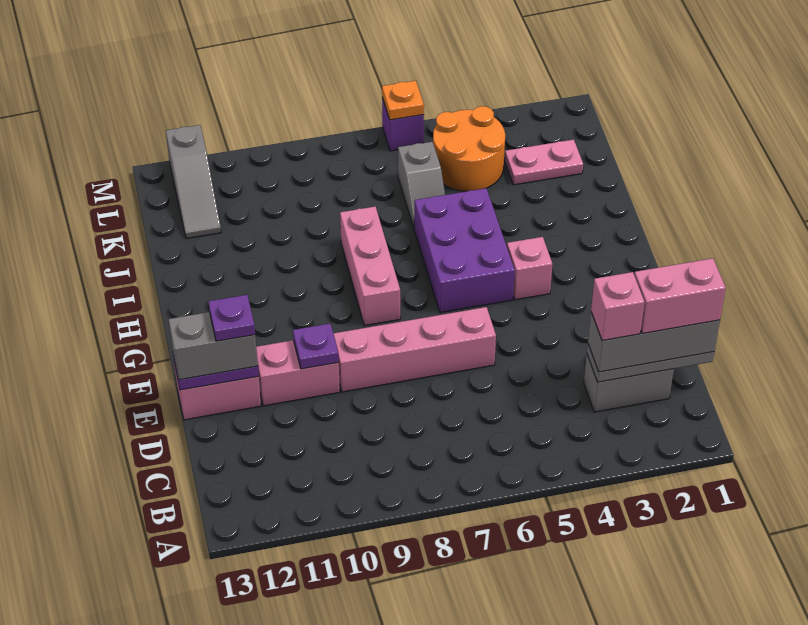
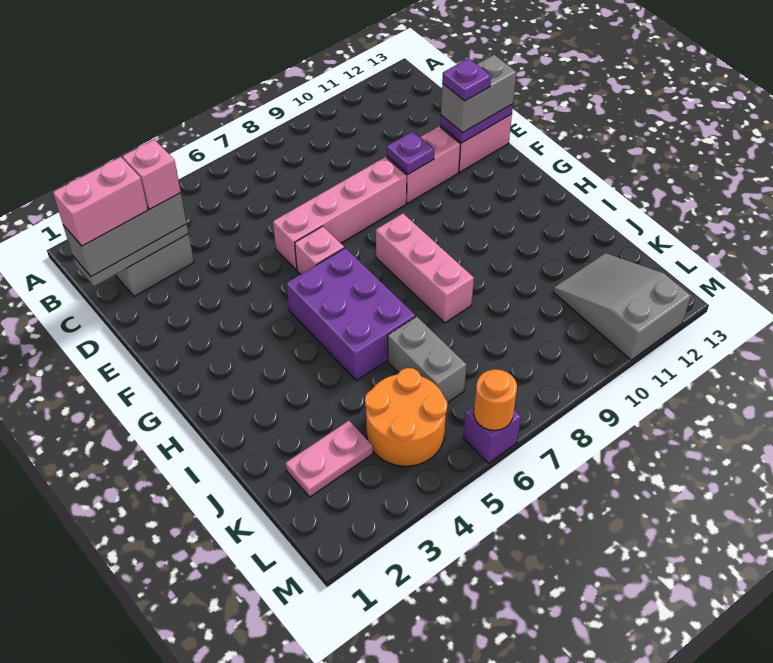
pink 1x1 brick [507,237,552,300] -> pink 1x1 brick moved to [295,226,344,274]
grey 1x2 slope [398,142,445,228] -> grey 1x2 brick [388,316,467,402]
grey 1x3 slope [166,125,221,239] -> grey 2x3 slope [553,253,691,360]
orange 1x1 plate [382,81,424,120] -> orange 1x1 round brick [474,369,517,430]

